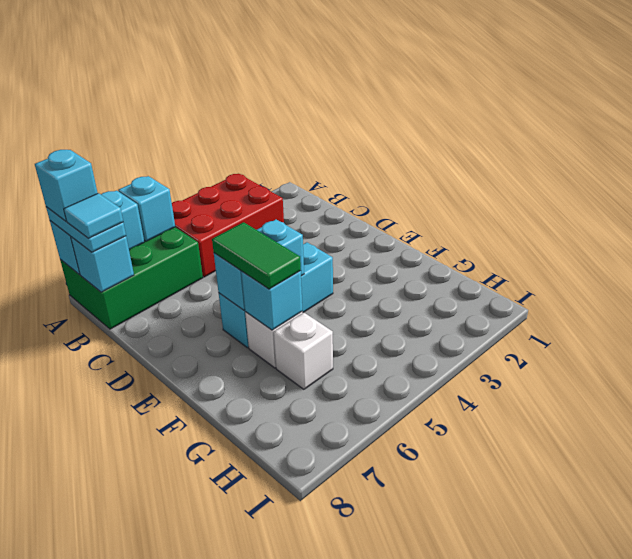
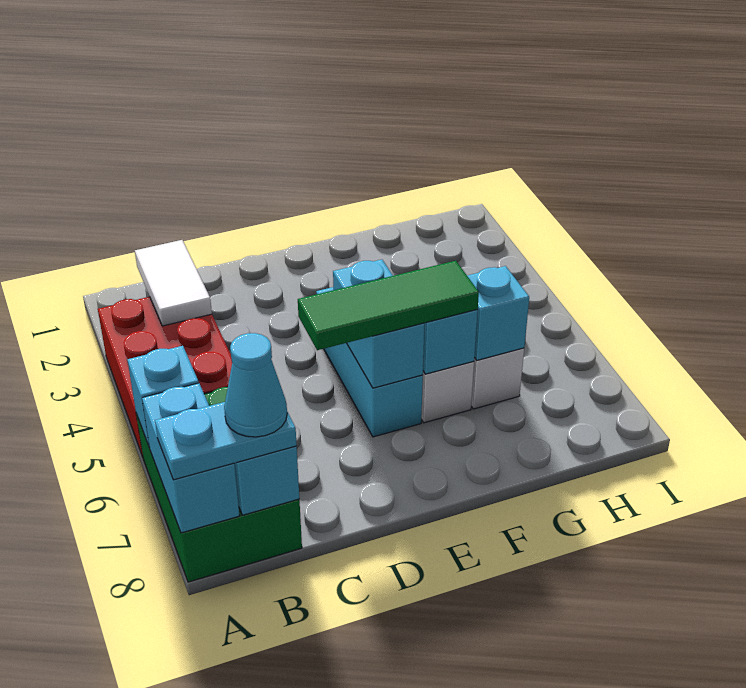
cyan 1x1 brick [35,150,98,221] -> cyan 1x1 brick moved to [467,266,529,360]
none -> white 1x2 tile [135,240,212,326]
cyan 1x1 tile [64,193,123,239] -> cyan 1x1 cone [224,333,287,437]
green 1x2 tile [212,222,301,289] -> green 1x3 tile [298,261,479,350]

